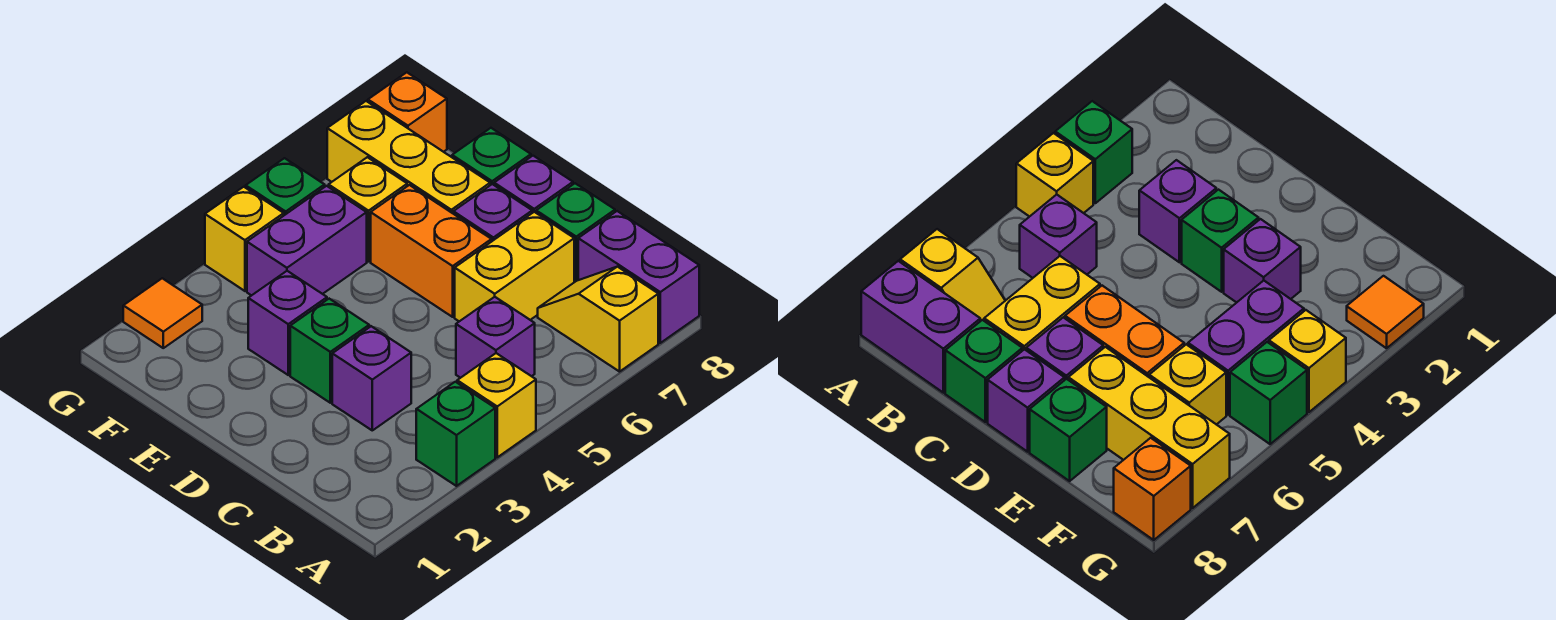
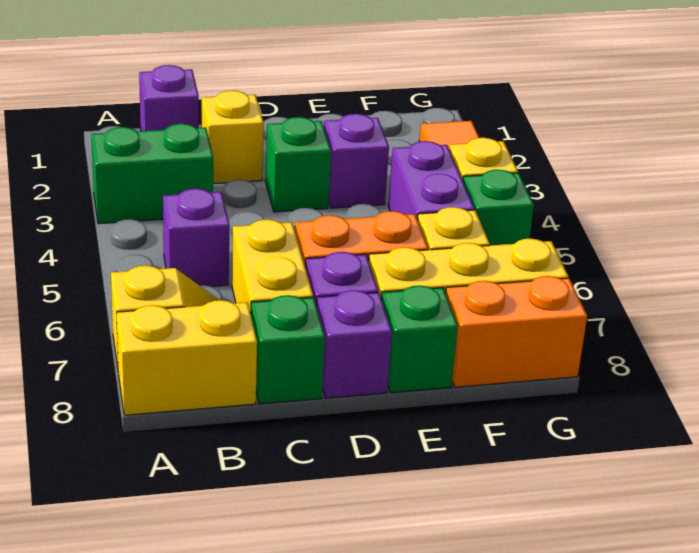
green 1x1 brick [416,382,495,486] -> green 1x2 brick [91,124,213,224]
yellow 1x1 brick [457,353,536,457] -> yellow 1x1 brick moved to [202,91,264,184]
purple 1x2 brick [578,211,699,343] -> yellow 1x2 brick [116,300,257,415]
purple 1x1 brick [332,326,411,430] -> purple 1x1 brick moved to [139,65,199,131]
orange 1x1 brick [368,72,447,152] -> orange 1x2 brick [446,276,587,387]

